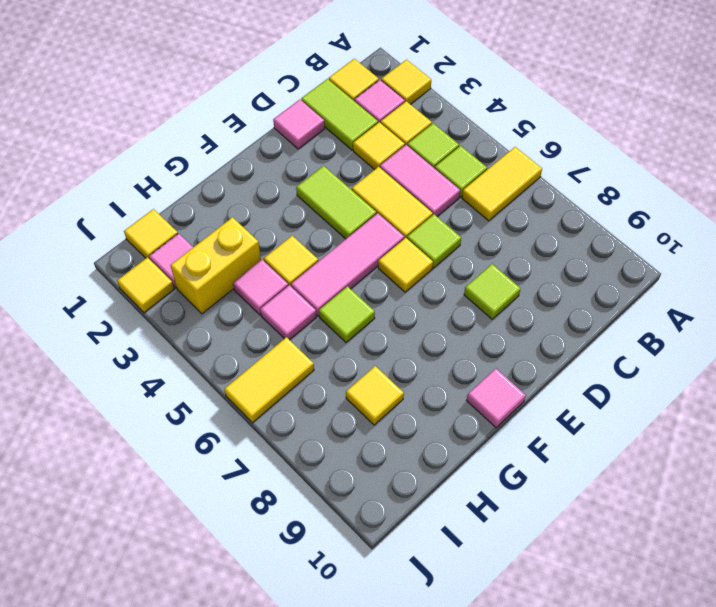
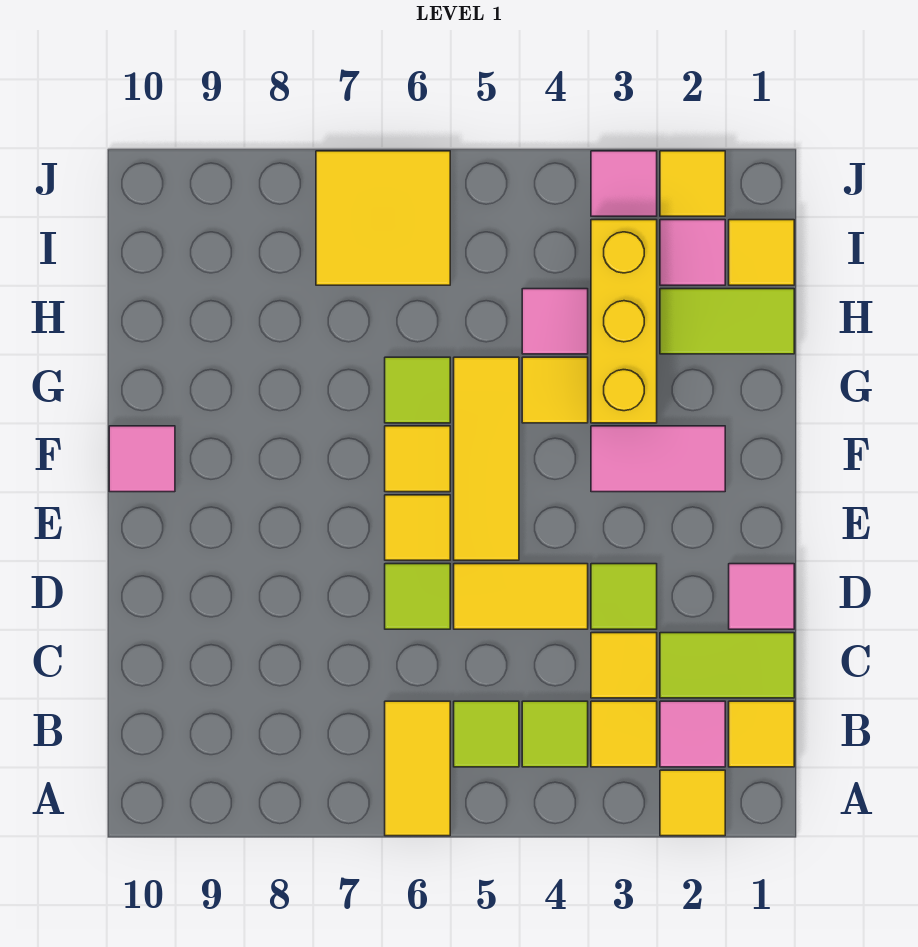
pink 1x2 tile [380,145,460,216] -> pink 1x2 tile moved to [591,426,725,492]
lime 1x1 tile [464,264,521,319] -> lime 1x1 tile moved to [591,564,657,629]
lime 1x2 tile [296,166,376,239] -> lime 1x2 tile moved to [660,289,794,354]
pink 1x3 tile [291,213,404,316] -> yellow 1x3 tile [454,357,519,560]
yellow 1x2 brick [171,217,261,314] -> yellow 1x3 brick [591,220,657,423]
pink 1x1 tile [260,285,316,340] -> pink 1x1 tile moved to [591,151,657,216]
yellow 1x1 tile [346,366,404,425] -> yellow 1x1 tile moved to [385,426,450,492]
yellow 1x2 tile [224,337,314,423] -> yellow 2x2 tile [316,151,450,285]

